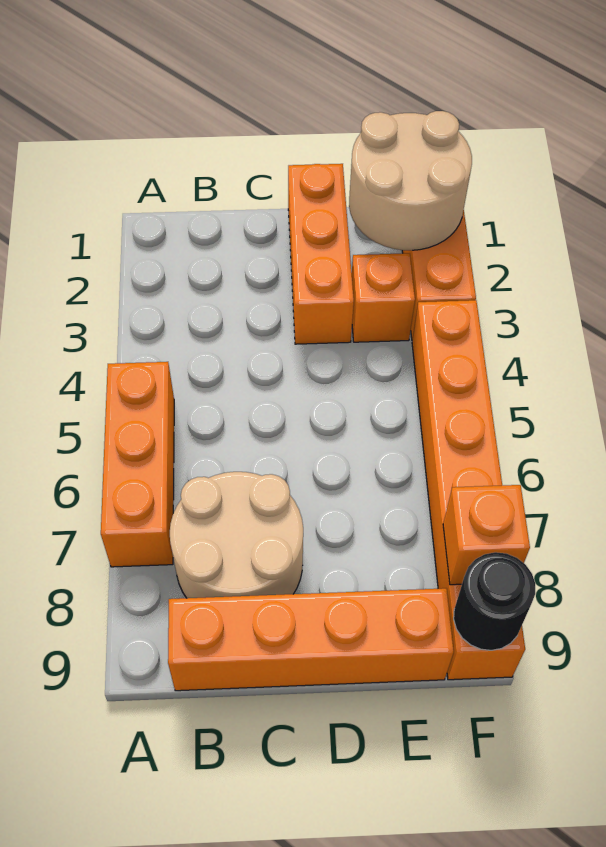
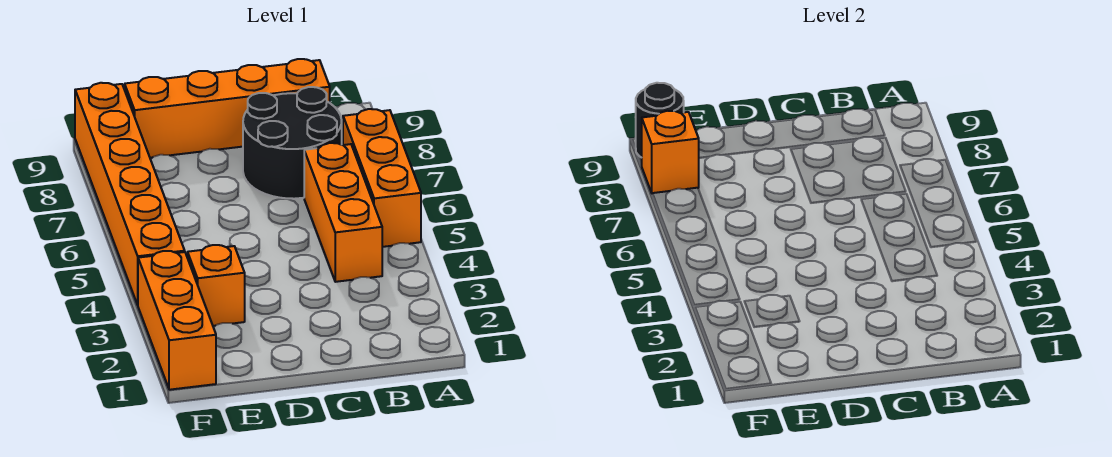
tan 2x2 round brick [170,472,303,598] -> black 2x2 round brick [243,87,342,199]
orange 1x3 brick [288,164,354,344] -> orange 1x3 brick moved to [304,143,382,282]
tan 2x2 round brick [349,111,472,250] -> none

